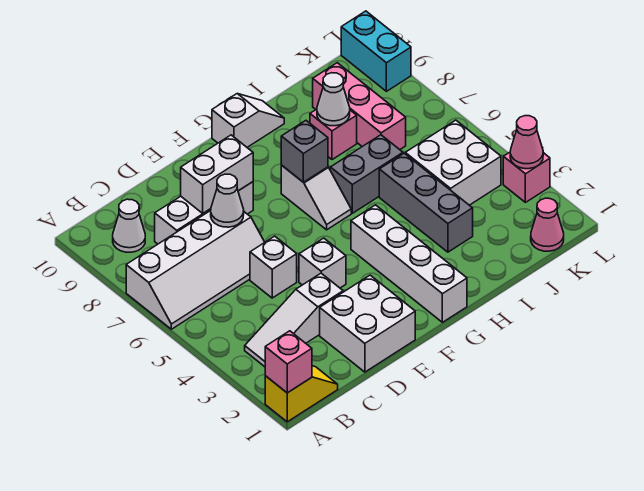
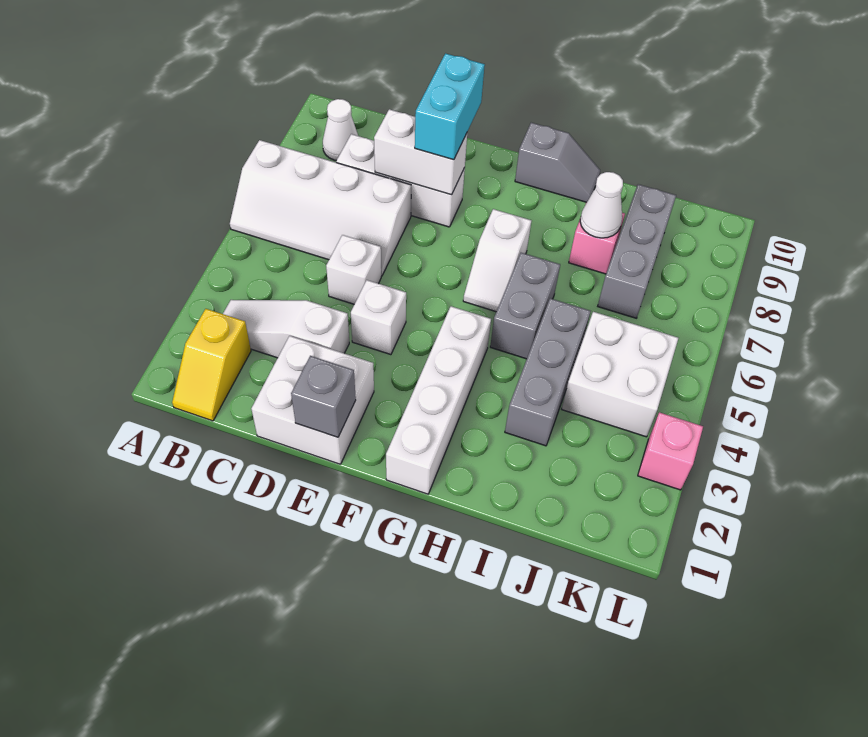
yellow 1x2 slope [265,366,338,422] -> yellow 1x2 slope turned to [172,309,251,421]
pink 1x1 brick [265,331,312,393] -> none
white 1x1 cone [211,174,244,227] -> none
grey 1x1 brick [281,121,328,182] -> grey 1x1 brick moved to [291,356,356,437]
white 1x2 slope [212,94,284,147] -> grey 1x2 slope [515,123,600,202]
grey 1x2 brick [330,135,403,213] -> grey 1x2 brick turned to [490,253,560,359]
pink 1x3 brick [313,63,406,150] -> grey 1x3 brick [598,184,676,318]
pink 1x1 cone [531,198,564,251] -> none
pink 1x1 cone [510,116,543,169] -> none
cyan 1x2 brick [341,11,411,91] -> cyan 1x2 brick moved to [415,53,485,160]

